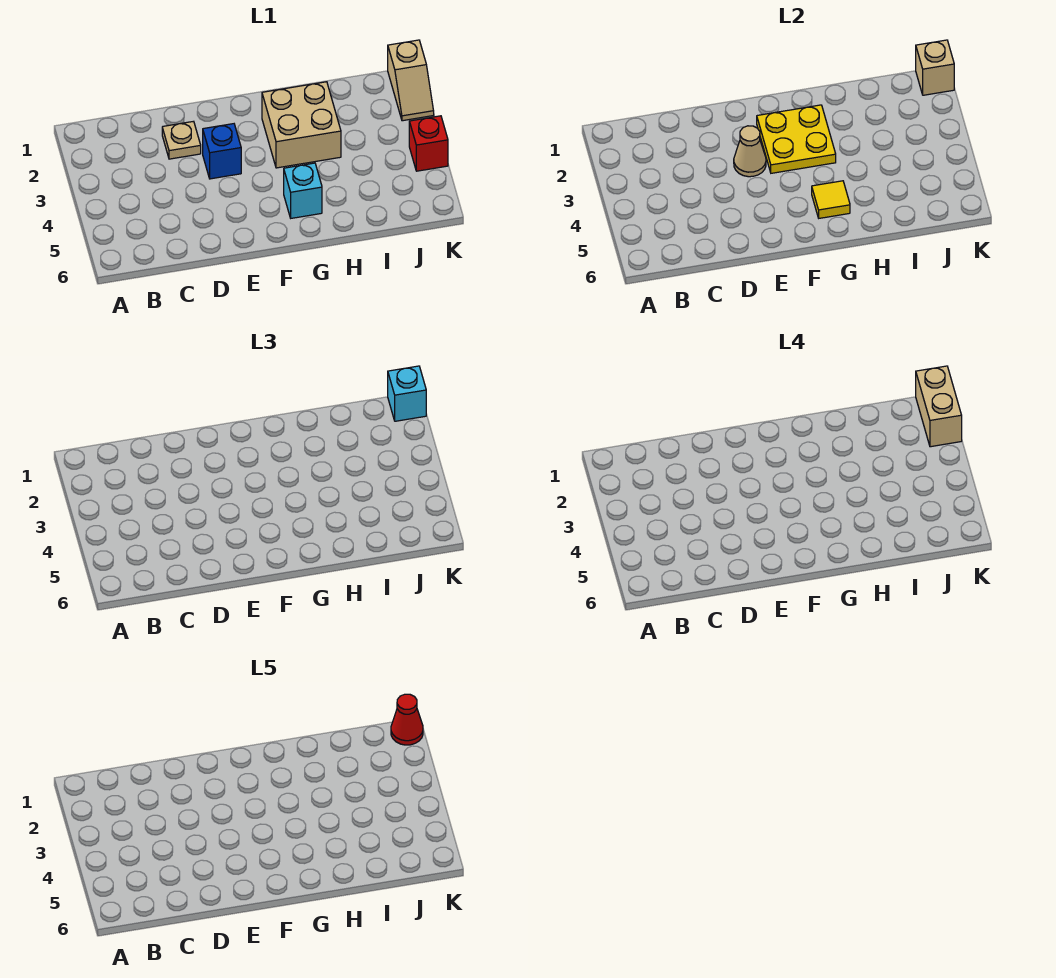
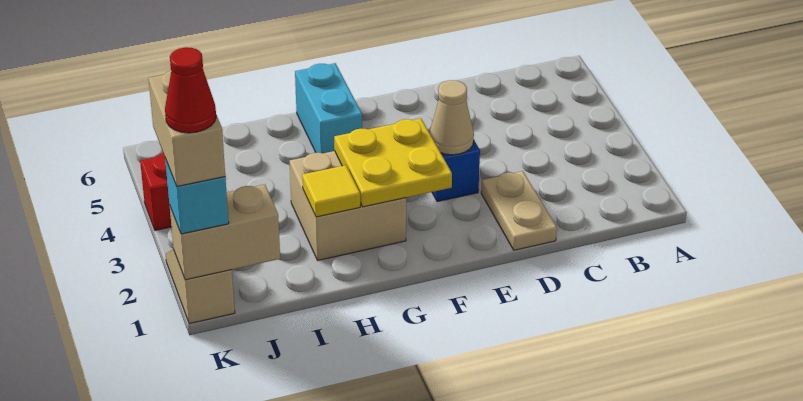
tan 1x1 plate [162,121,201,159] -> tan 1x2 plate [481,171,557,250]
cyan 1x1 brick [284,163,322,218] -> cyan 1x2 brick [295,63,362,153]
yellow 1x1 tile [812,181,850,218] -> yellow 1x1 tile moved to [302,165,360,217]
tan 1x1 brick [916,40,954,95] -> tan 1x2 brick [170,184,280,280]

